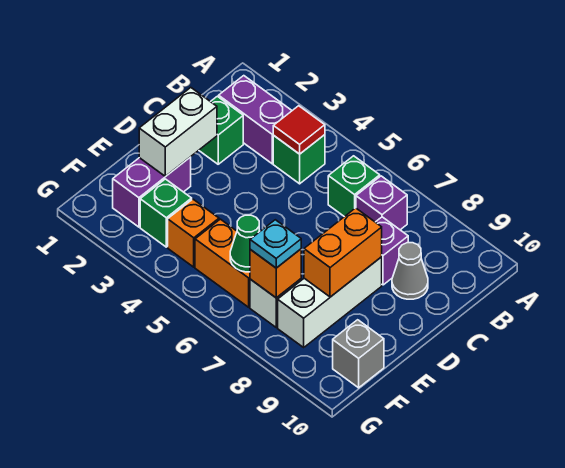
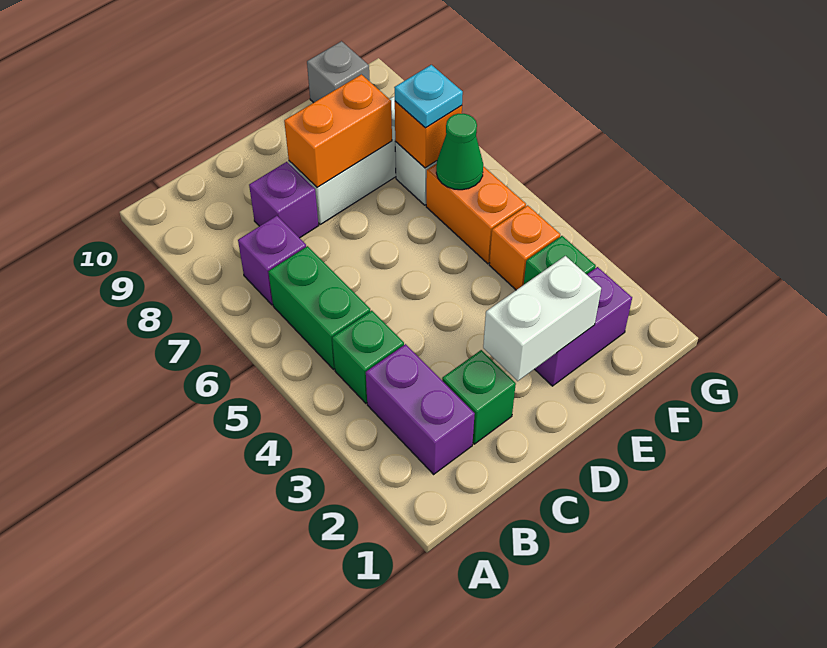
red 1x1 tile [273,106,325,154] -> none
green 1x1 brick [328,156,380,217] -> green 1x2 brick [268,246,370,369]
grey 1x1 cone [392,243,428,299] -> none

